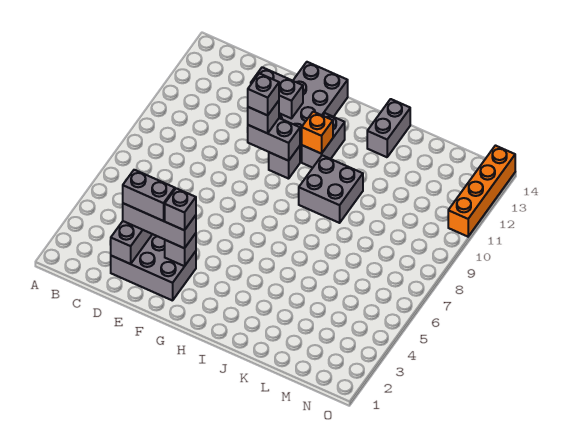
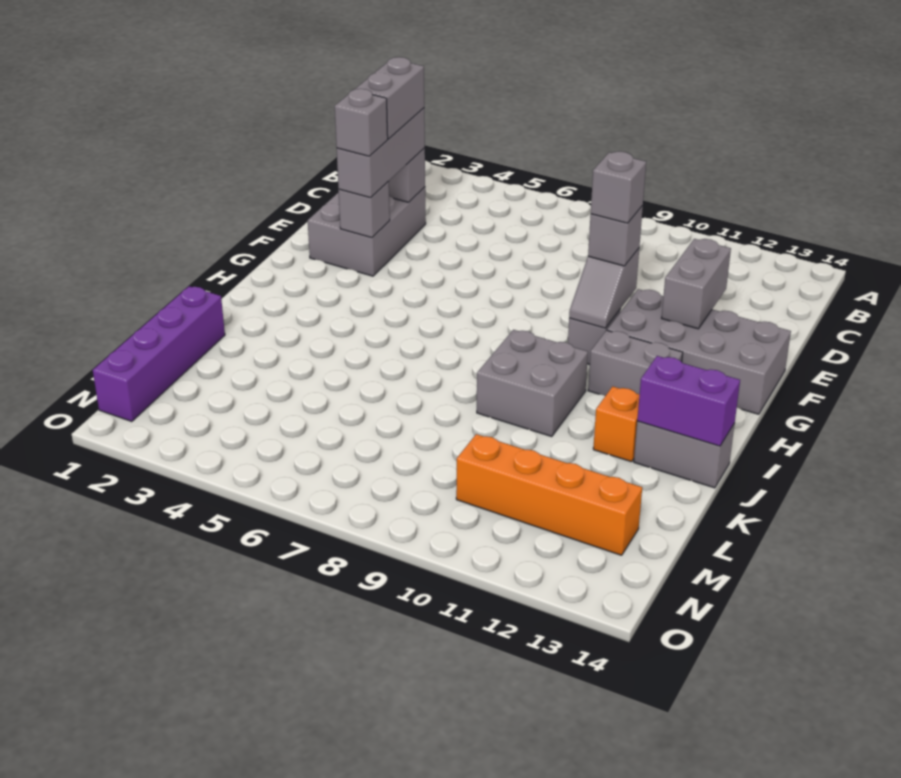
grey 1x2 brick [247,118,300,161] -> grey 1x2 slope [569,249,639,328]
orange 1x1 brick [302,112,333,154] -> orange 1x1 brick moved to [593,386,640,462]
none -> purple 1x2 brick [637,356,740,446]
none -> purple 1x4 brick [93,286,225,422]
orange 1x4 brick [448,146,515,237] -> orange 1x4 brick moved to [456,434,642,555]

